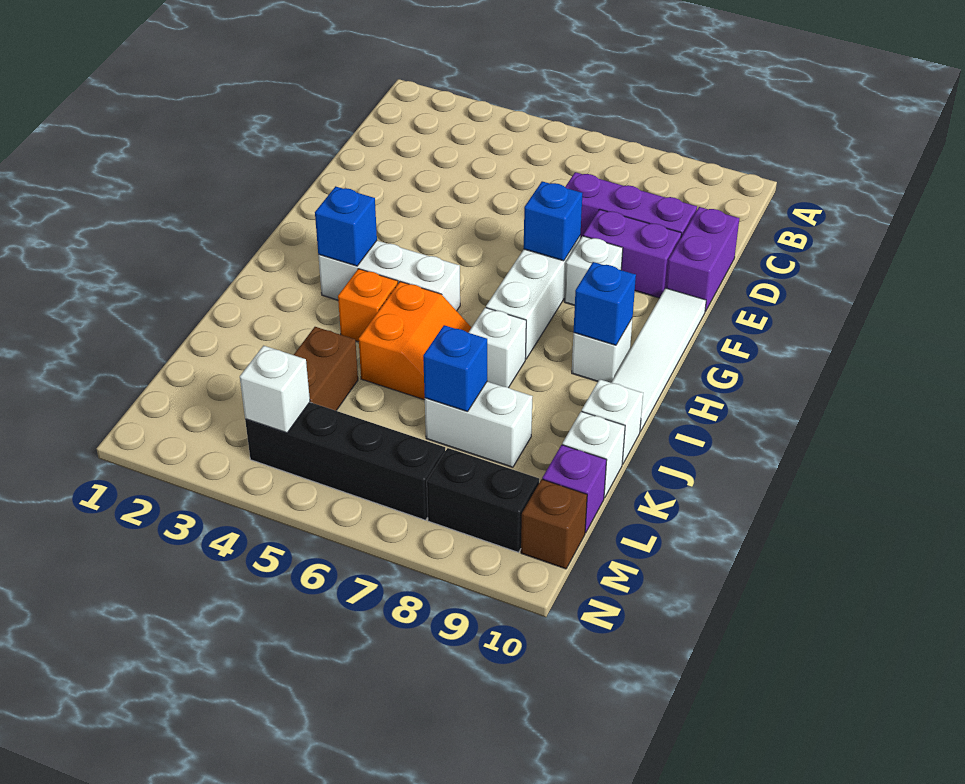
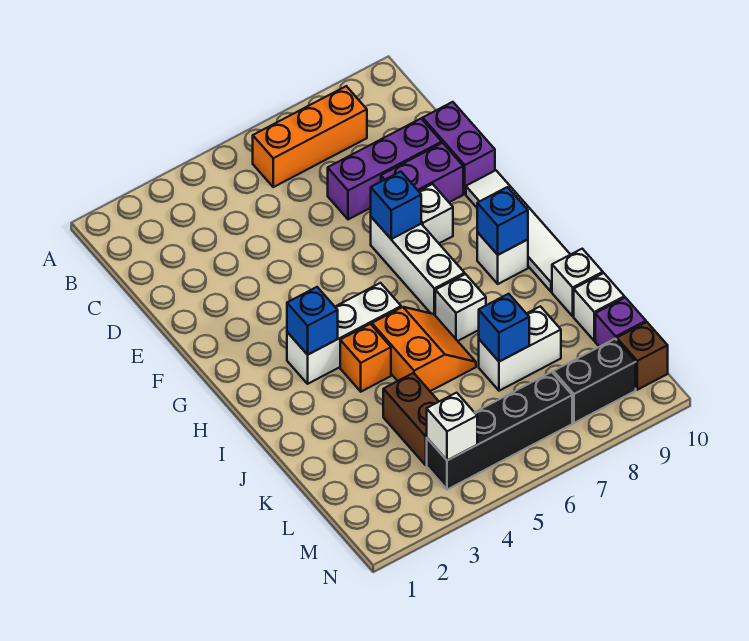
none -> orange 1x3 brick [253,86,367,187]

